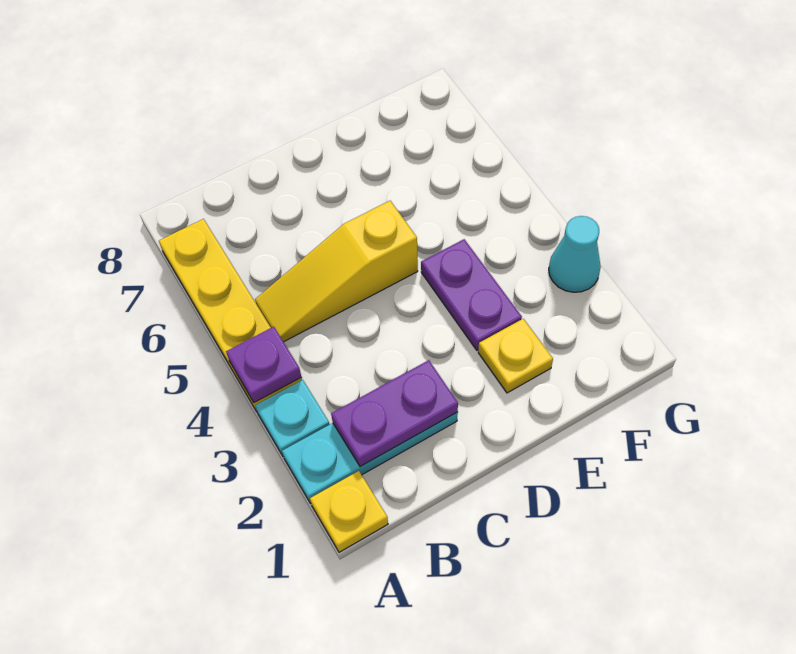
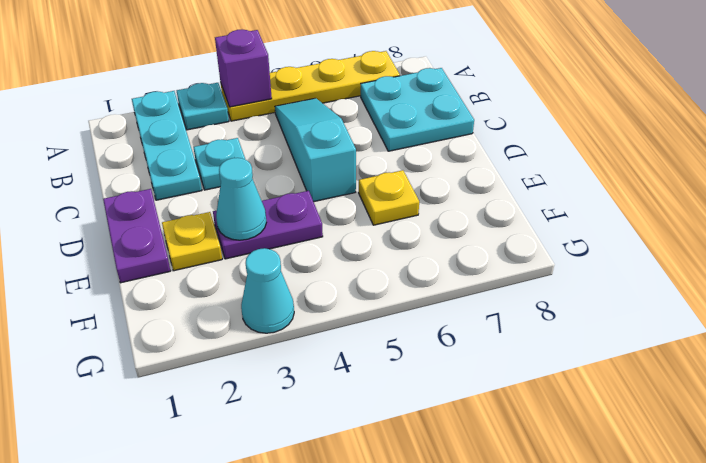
yellow 1x1 plate [310,471,388,552] -> yellow 1x1 plate moved to [359,170,419,225]
purple 1x1 plate [226,327,301,403] -> purple 1x1 brick [215,30,272,107]
purple 1x2 plate [331,360,458,467] -> purple 1x2 plate moved to [103,189,170,283]
yellow 1x3 slope [255,201,418,342] -> cyan 1x3 slope [275,98,356,202]
none -> cyan 2x2 plate [361,68,474,151]
none -> cyan 1x1 plate [193,138,245,190]
none -> cyan 1x1 cone [216,158,266,240]

